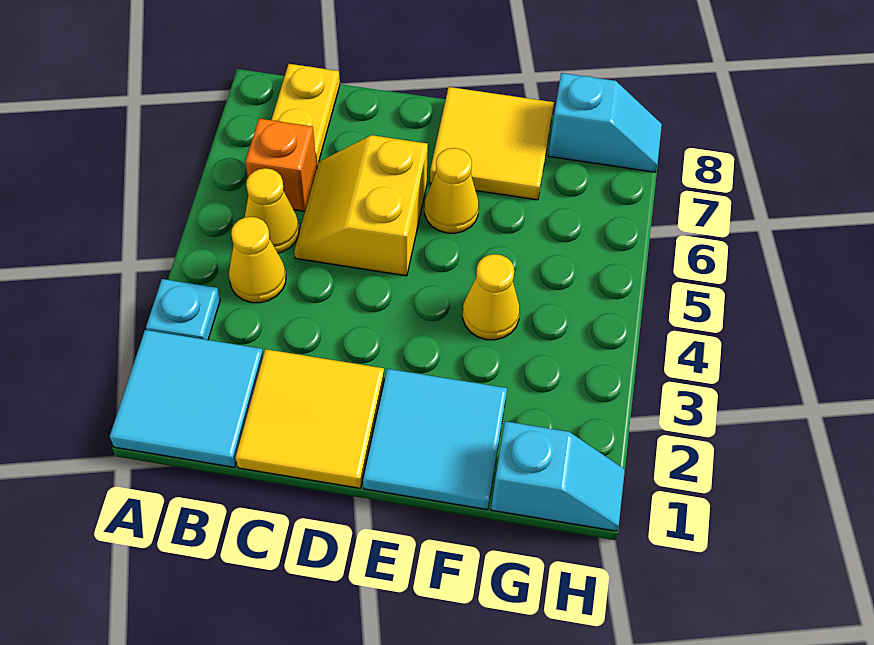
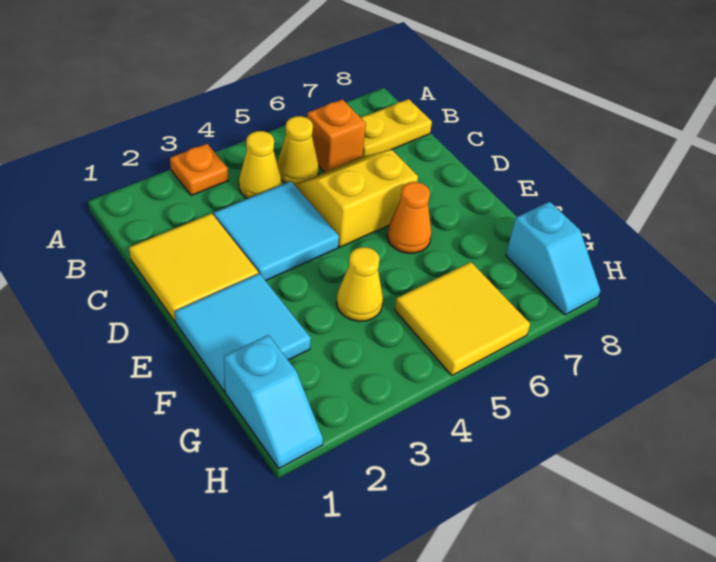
cyan 2x2 tile [110,330,263,467] -> cyan 2x2 tile moved to [214,181,339,281]
cyan 1x1 plate [146,279,220,340] -> orange 1x1 plate [170,144,228,196]
yellow 1x1 cone [425,148,479,233] -> orange 1x1 cone [387,182,431,253]
yellow 2x2 tile [430,87,554,200] -> yellow 2x2 tile moved to [395,262,530,375]

